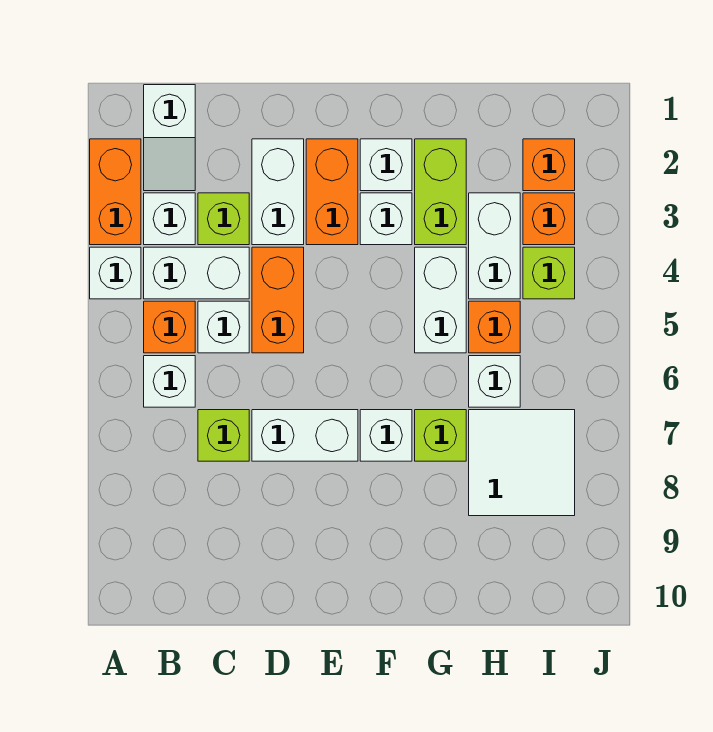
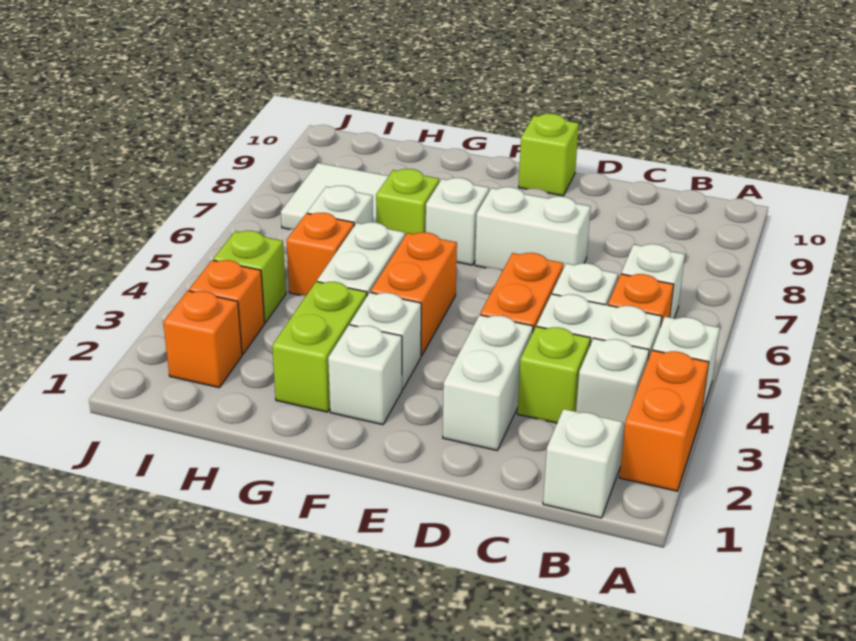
lime 1x1 brick [198,410,249,461] -> lime 1x1 brick moved to [519,114,579,196]
orange 1x2 brick [306,139,358,245] -> orange 1x2 brick moved to [371,232,457,356]
white 1x2 brick [469,193,520,299] -> none

